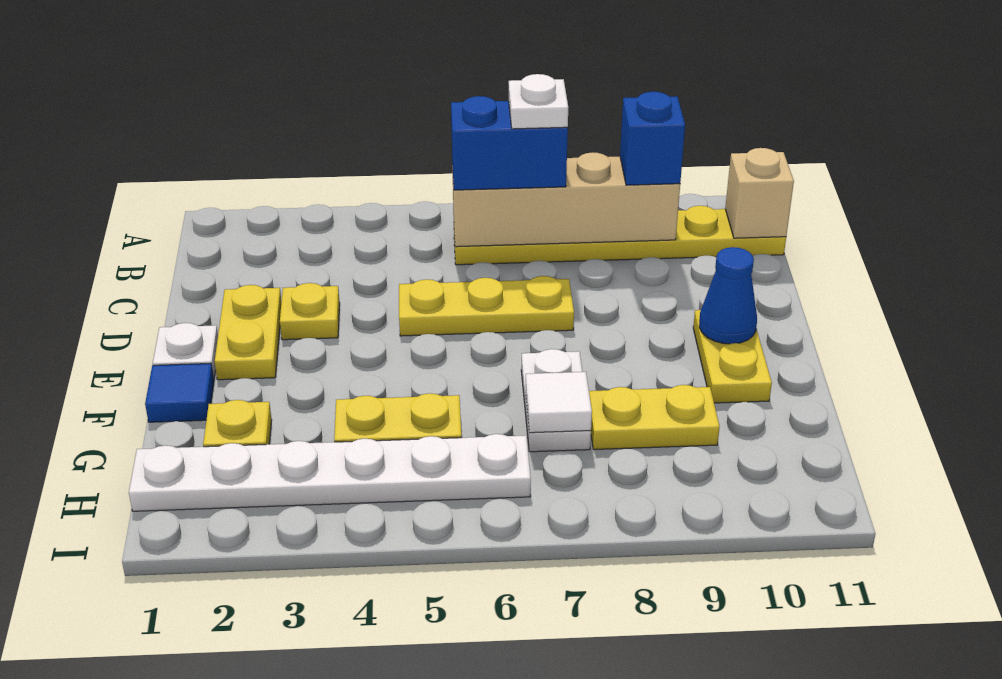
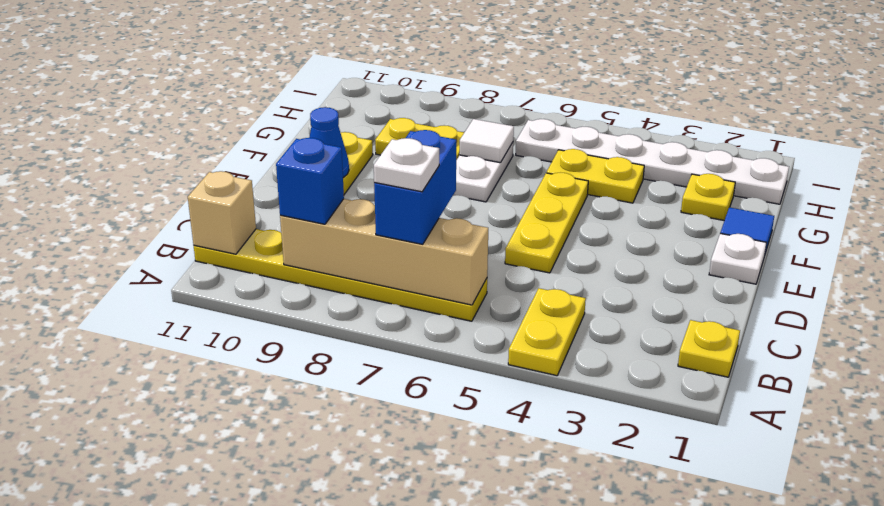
blue 1x2 brick [451,96,568,190] -> blue 1x2 brick turned to [374,130,456,244]
yellow 1x2 plate [215,285,282,380] -> yellow 1x2 plate moved to [508,288,586,376]
yellow 1x1 plate [280,283,340,340] -> yellow 1x1 plate moved to [678,320,740,377]
yellow 1x3 plate [399,276,574,336] -> yellow 1x3 plate turned to [505,173,588,273]

